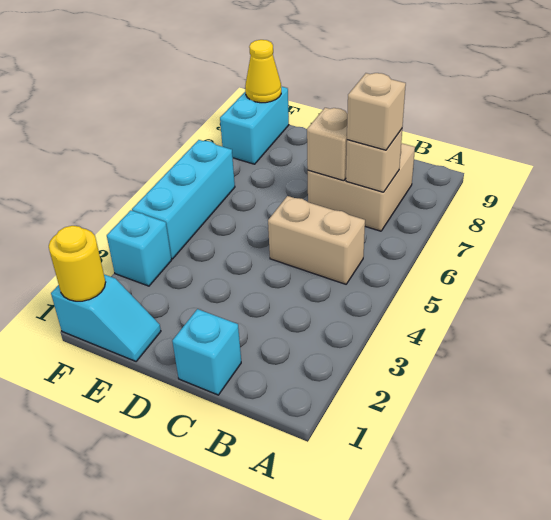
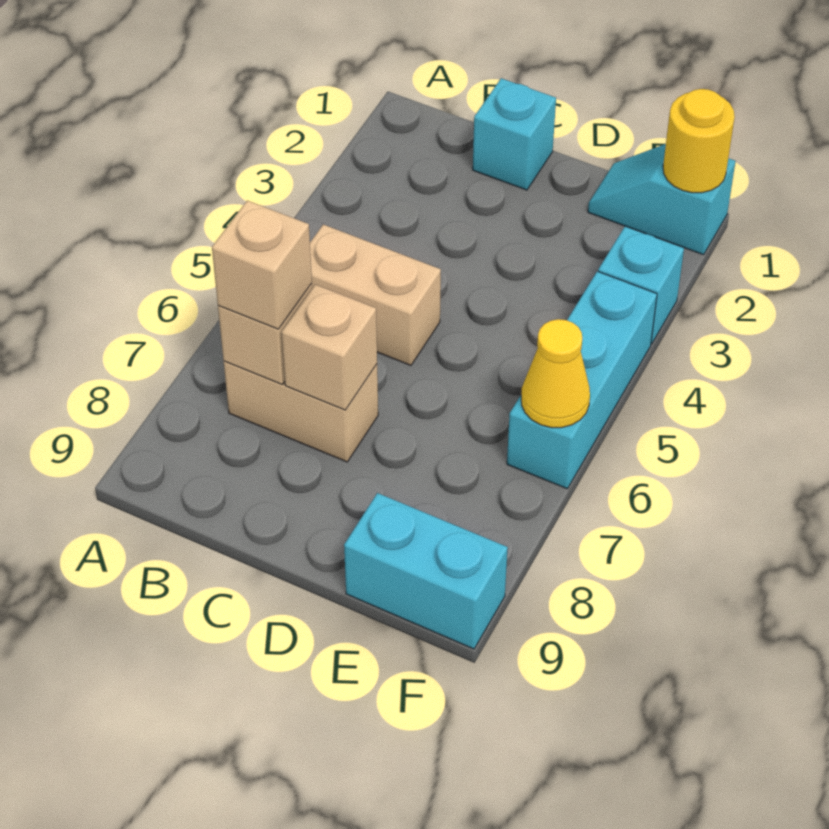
tan 2x2 brick [308,143,415,231] -> tan 1x2 brick [224,361,378,462]
cyan 1x2 brick [220,86,289,164] -> cyan 1x2 brick turned to [344,493,508,649]
yellow 1x1 cone [245,40,281,103] -> yellow 1x1 cone moved to [521,319,590,428]

